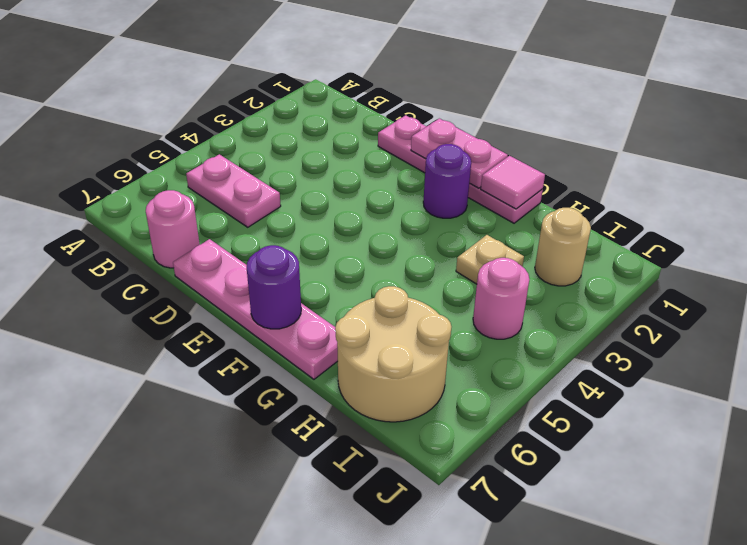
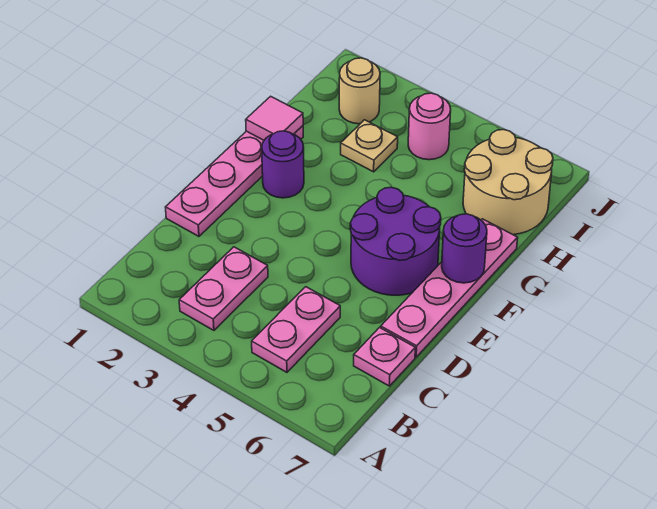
pink 1x1 round brick [146,190,200,268] -> pink 1x1 plate [354,328,415,386]
pink 1x2 plate [411,118,508,188] -> pink 1x2 plate moved to [179,247,268,330]
none -> purple 2x2 round brick [350,187,441,295]

